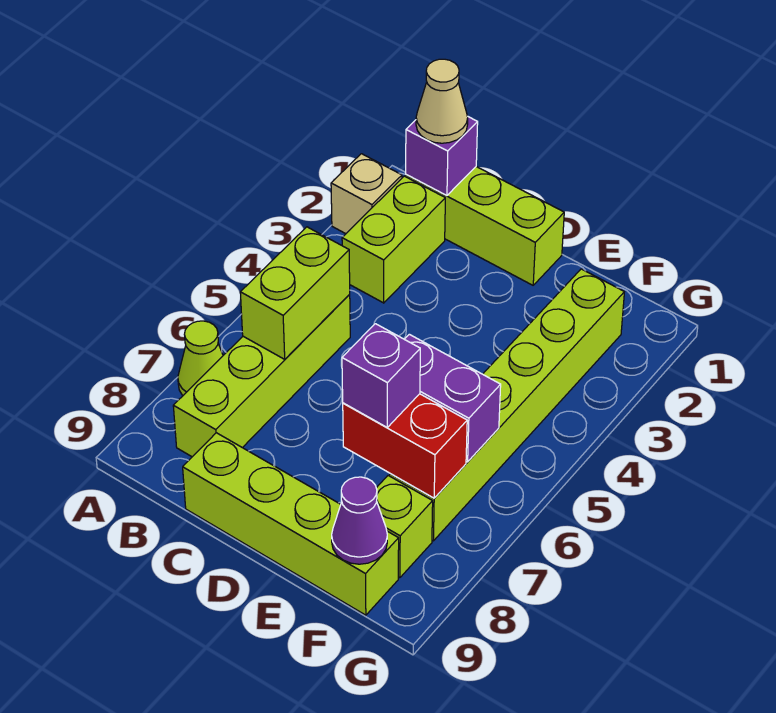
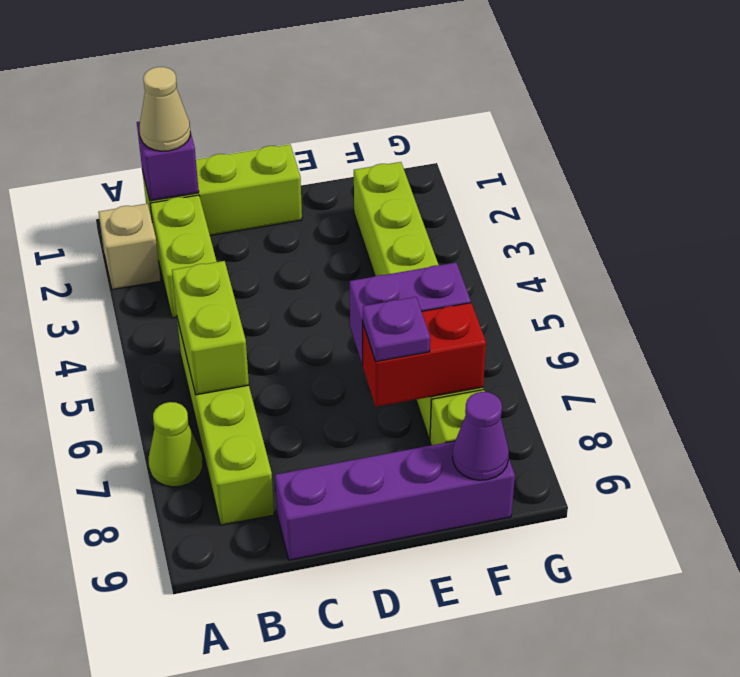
lime 1x4 brick [183,433,399,615] -> purple 1x4 brick [275,441,515,560]
purple 1x1 brick [342,324,420,427] -> purple 1x1 plate [363,297,430,362]

